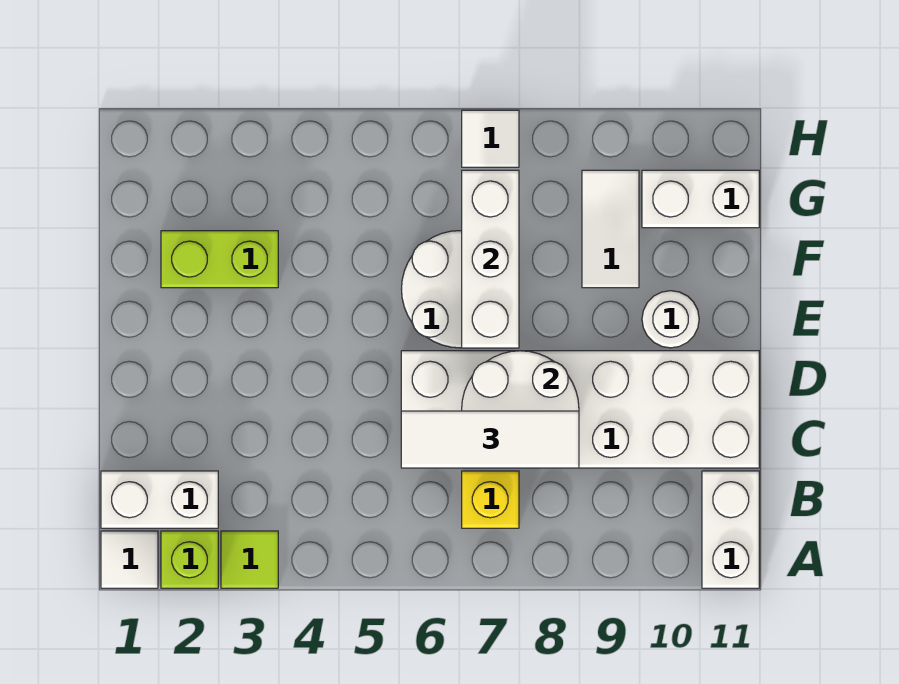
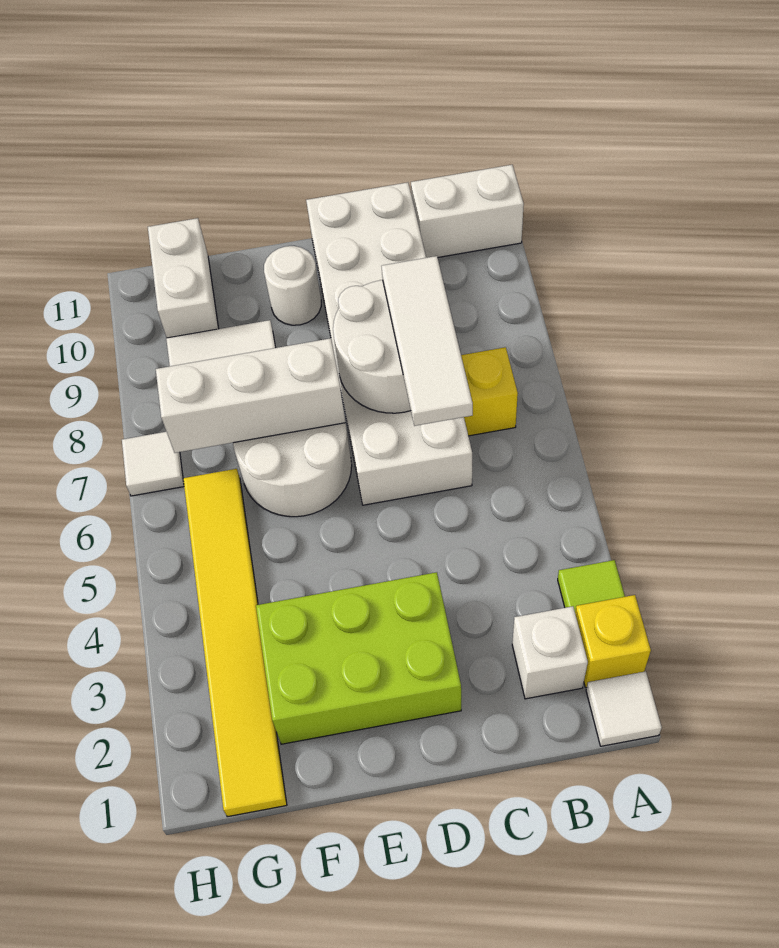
lime 1x1 brick [161,531,218,588] -> yellow 1x1 brick [575,595,651,688]
white 1x2 brick [101,471,218,528] -> white 1x1 brick [512,606,588,699]
lime 1x2 brick [161,231,278,288] -> lime 2x3 brick [256,572,461,744]
none -> yellow 1x6 tile [183,469,287,817]

